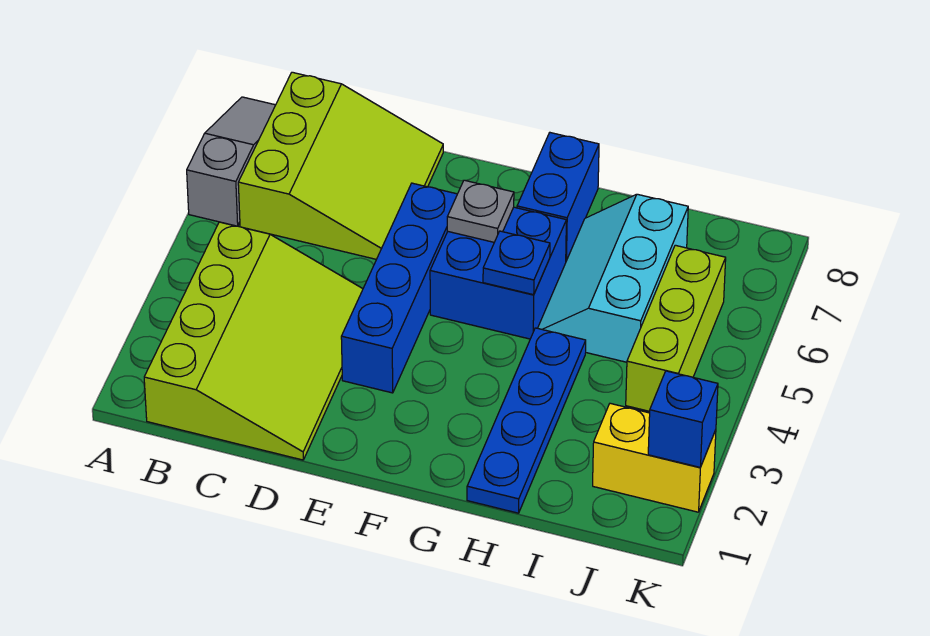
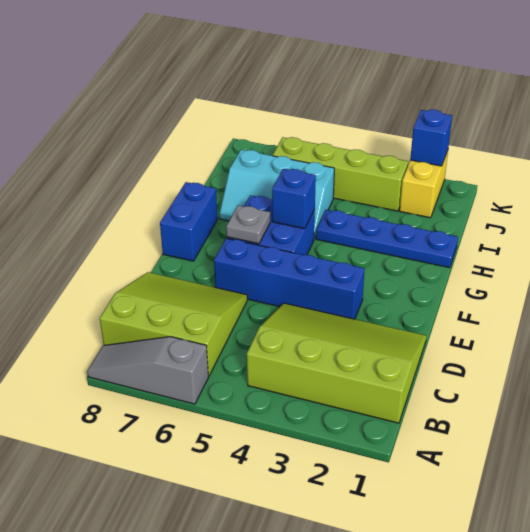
blue 1x1 plate [483,231,550,295] -> blue 1x1 brick [272,169,316,229]
blue 1x2 brick [517,133,599,261] -> blue 1x2 brick turned to [160,182,218,261]
lime 1x3 brick [626,245,726,411] -> lime 1x4 brick [273,137,408,211]

